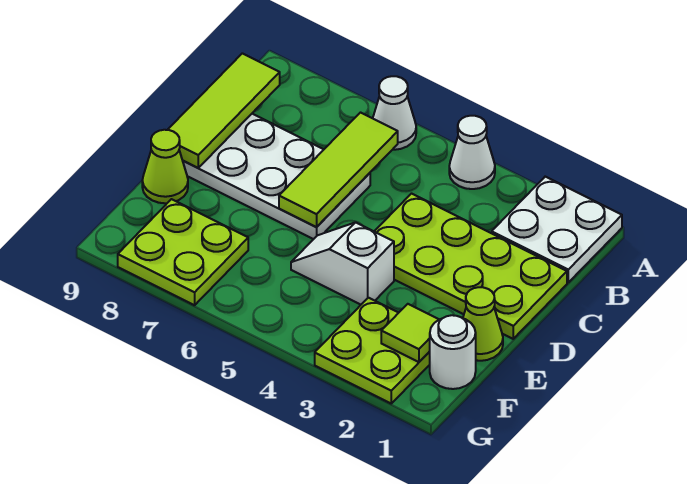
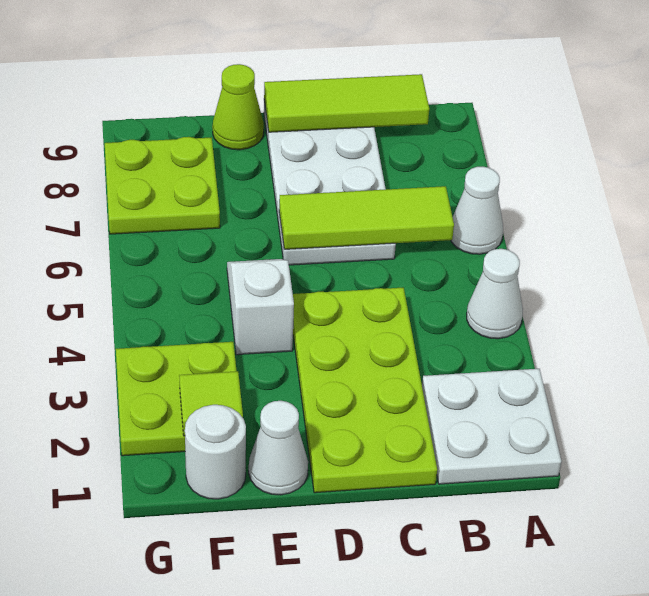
lime 1x1 cone [463,287,503,361] -> white 1x1 cone [249,401,308,495]

